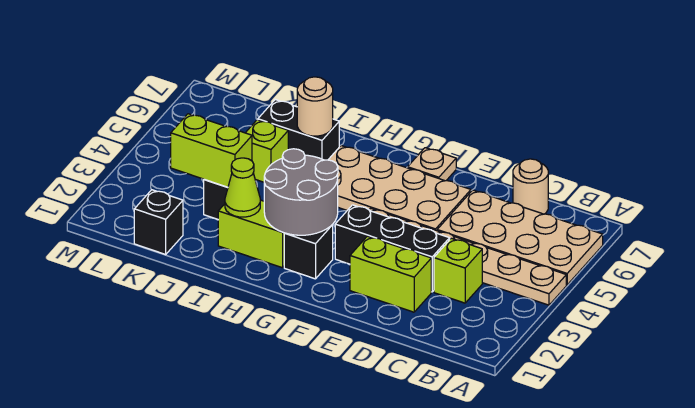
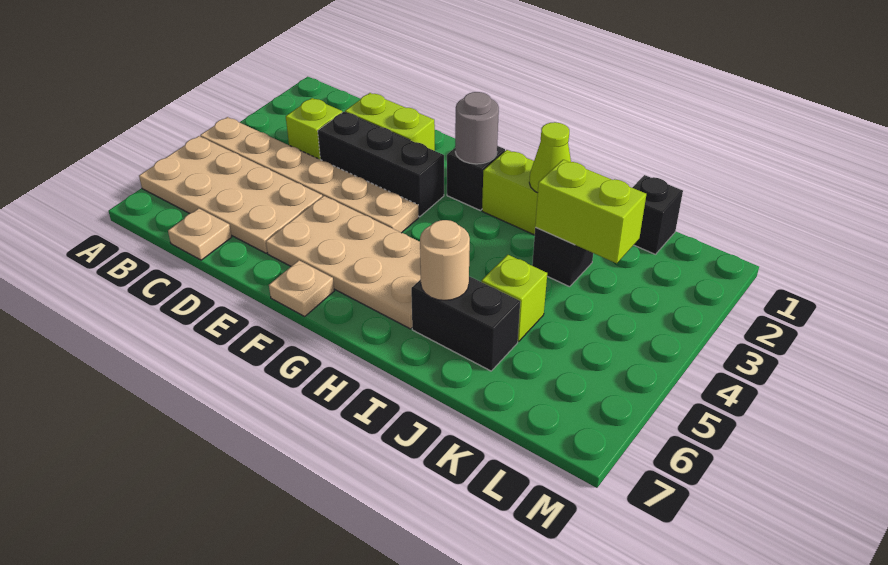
tan 1x1 round brick [513,159,548,214] -> tan 1x1 plate [168,208,231,260]
grey 2x2 round brick [264,149,338,235] -> grey 1x1 round brick [455,92,499,164]

